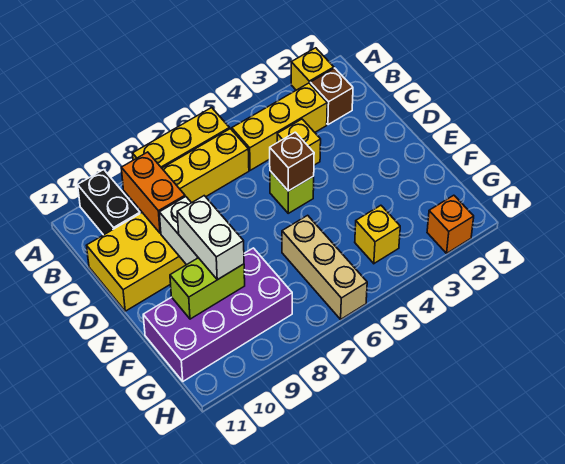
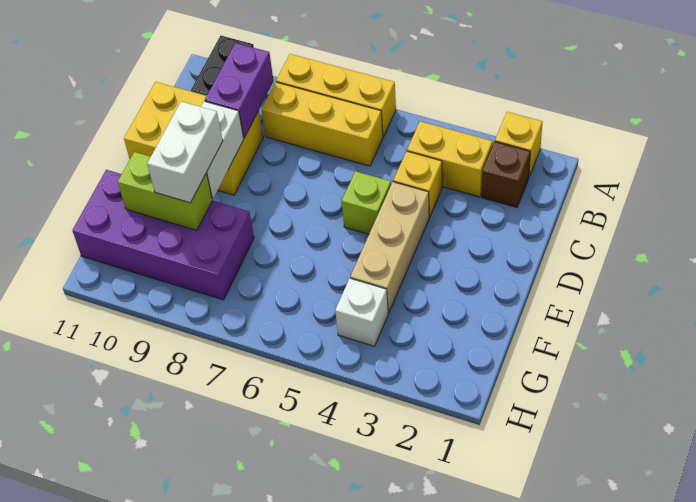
yellow 1x3 brick [232,83,327,170] -> yellow 1x2 brick [407,121,493,197]
orange 1x2 brick [121,152,185,233] -> purple 1x2 brick [205,43,274,138]
brown 1x1 brick [270,132,314,191] -> none
tan 1x3 brick [282,215,367,319] -> tan 1x3 brick moved to [350,182,429,313]
yellow 1x1 brick [355,205,400,264] -> white 1x1 brick [335,278,388,346]
orange 1x1 brick [427,195,474,253] -> none

